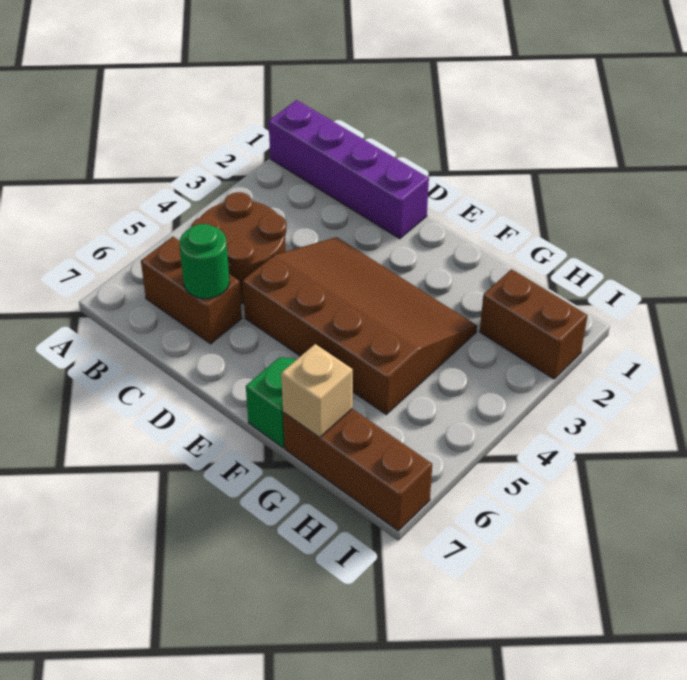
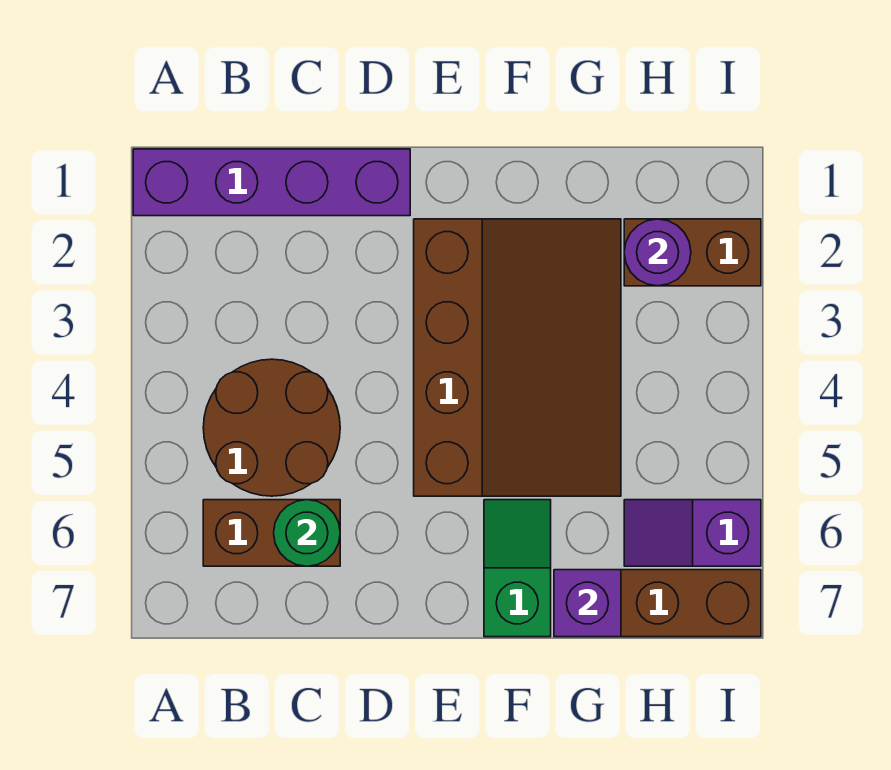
brown 3x4 slope [242,237,477,414] -> brown 3x4 slope turned to [414,219,621,496]
tan 1x1 brick [281,344,353,438] -> purple 1x1 brick [554,570,621,637]
none -> purple 1x1 round brick [624,219,691,286]
none -> purple 1x2 slope [624,500,761,566]

